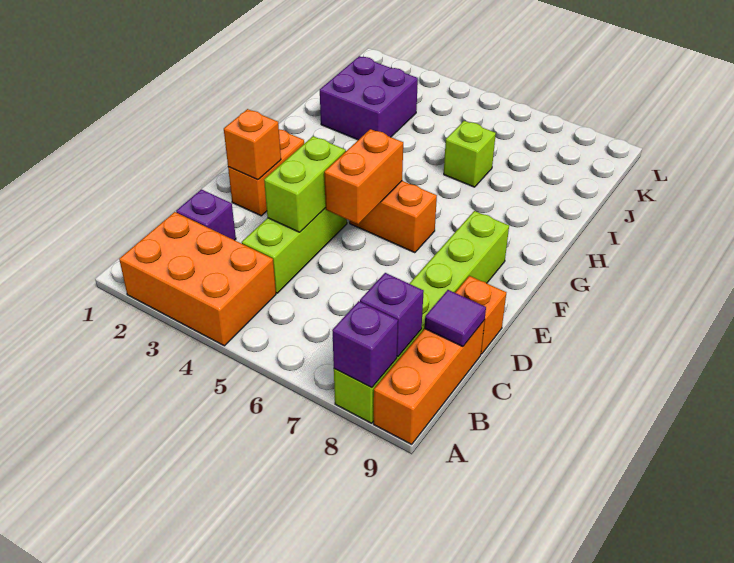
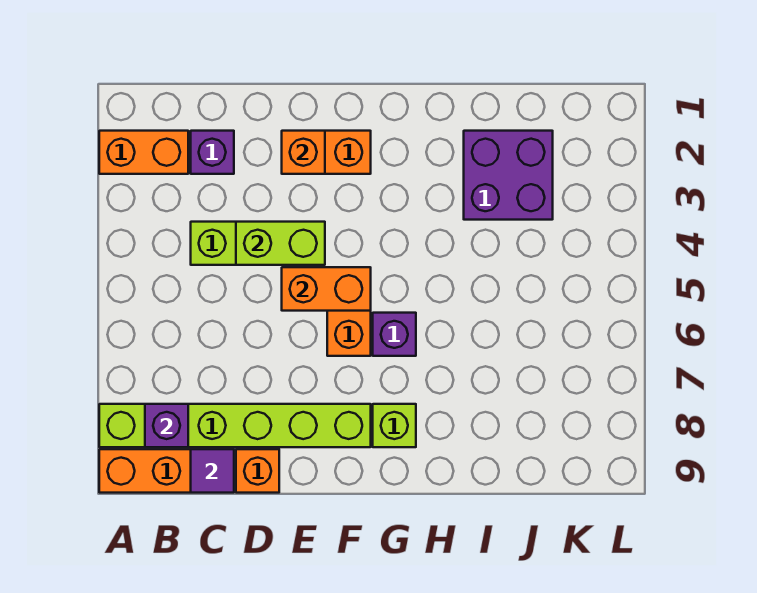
orange 2x3 brick [119,212,276,346] -> orange 1x2 brick [99,131,188,174]
purple 1x1 brick [332,301,398,388] -> purple 1x1 brick moved to [373,313,416,356]
lime 1x1 brick [444,121,496,187] -> lime 1x1 brick moved to [373,404,416,447]

